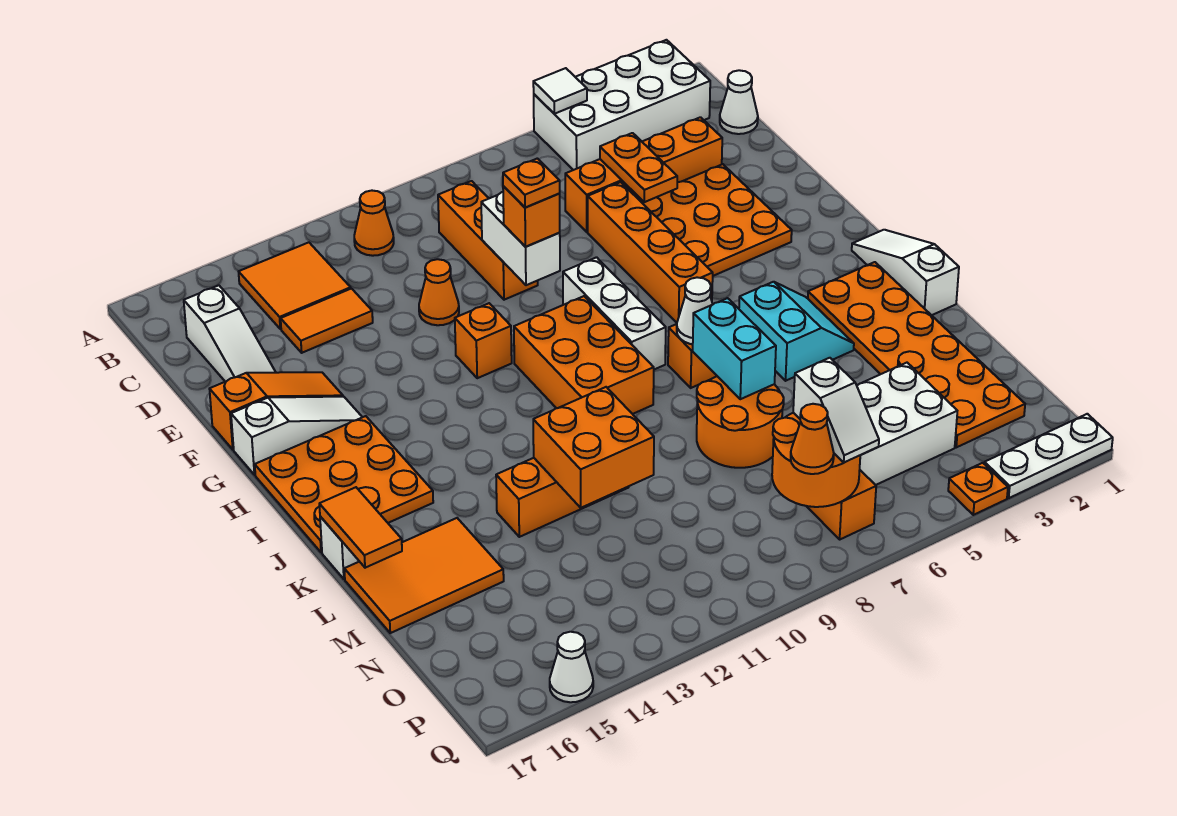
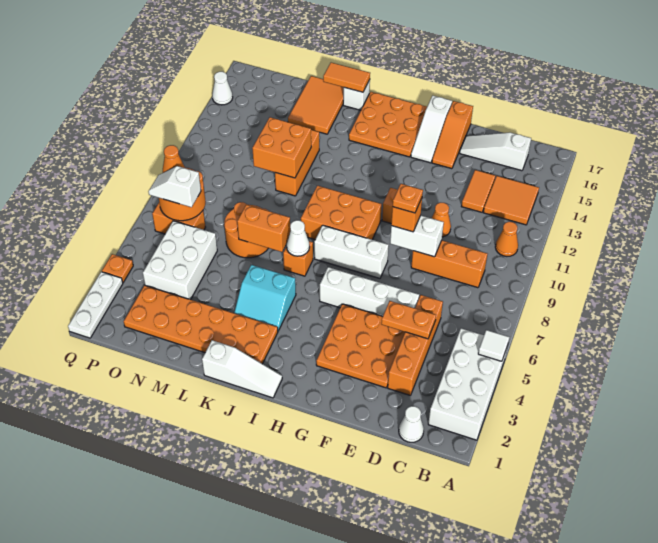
orange 1x4 brick [588,182,713,323] -> white 1x4 brick [320,267,419,316]
cyan 1x2 brick [693,298,776,399] -> orange 1x2 brick [237,205,290,252]

